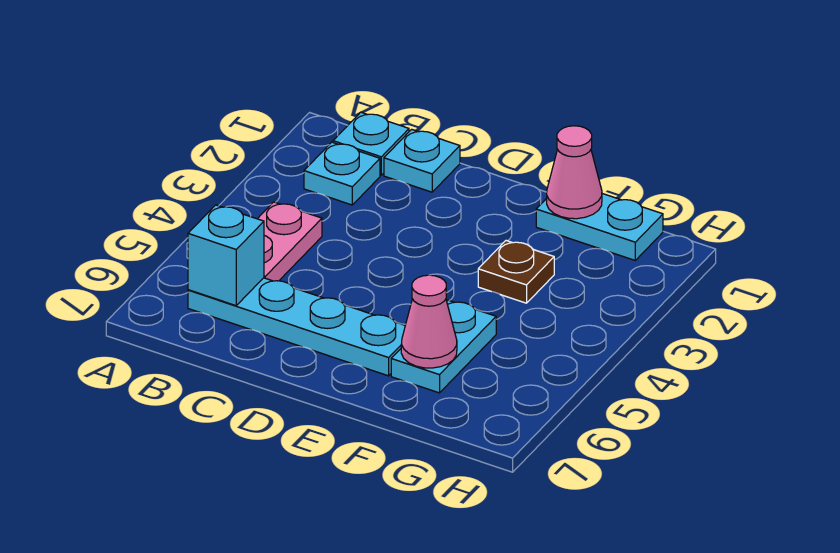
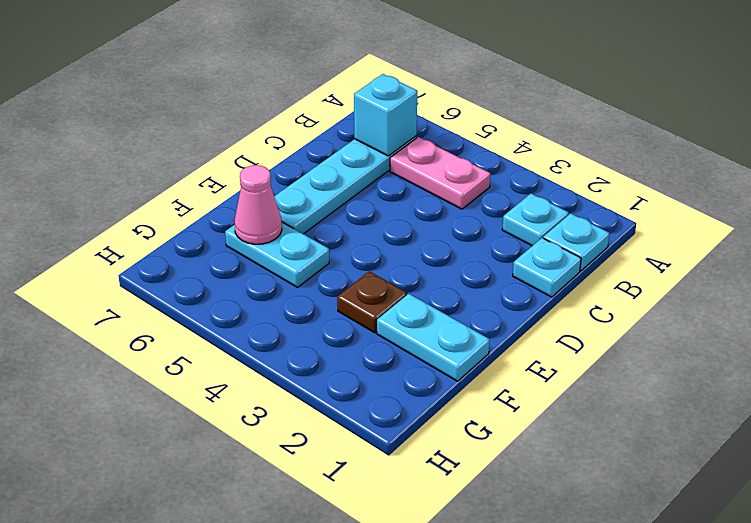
cyan 1x2 plate [536,194,663,260] -> cyan 1x2 plate turned to [377,294,490,381]
pink 1x1 cone [547,126,602,219] -> none

